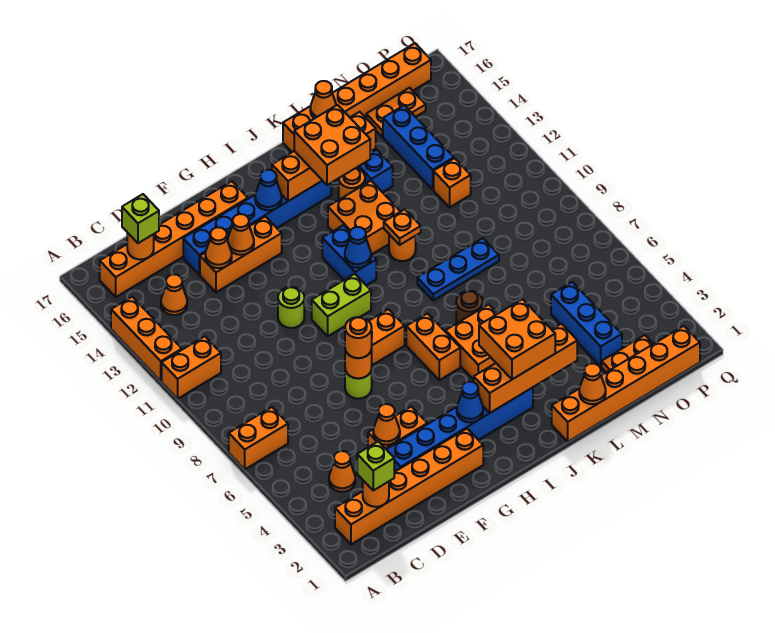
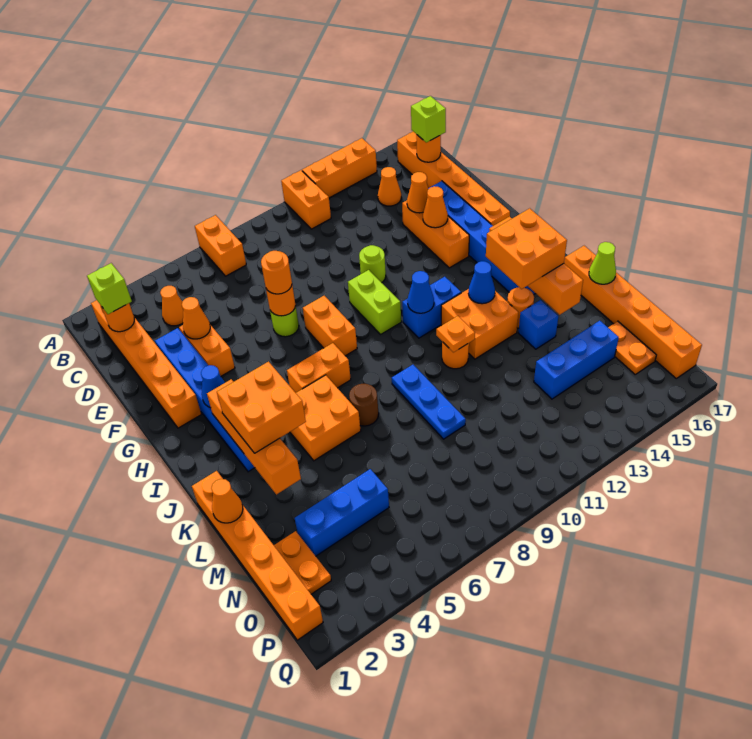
blue 1x1 cone [255,170,282,210] -> blue 1x1 cone moved to [468,261,495,304]
orange 1x1 cone [310,81,336,119] -> lime 1x1 cone [589,242,616,284]
orange 1x1 brick [434,158,471,207] -> none

